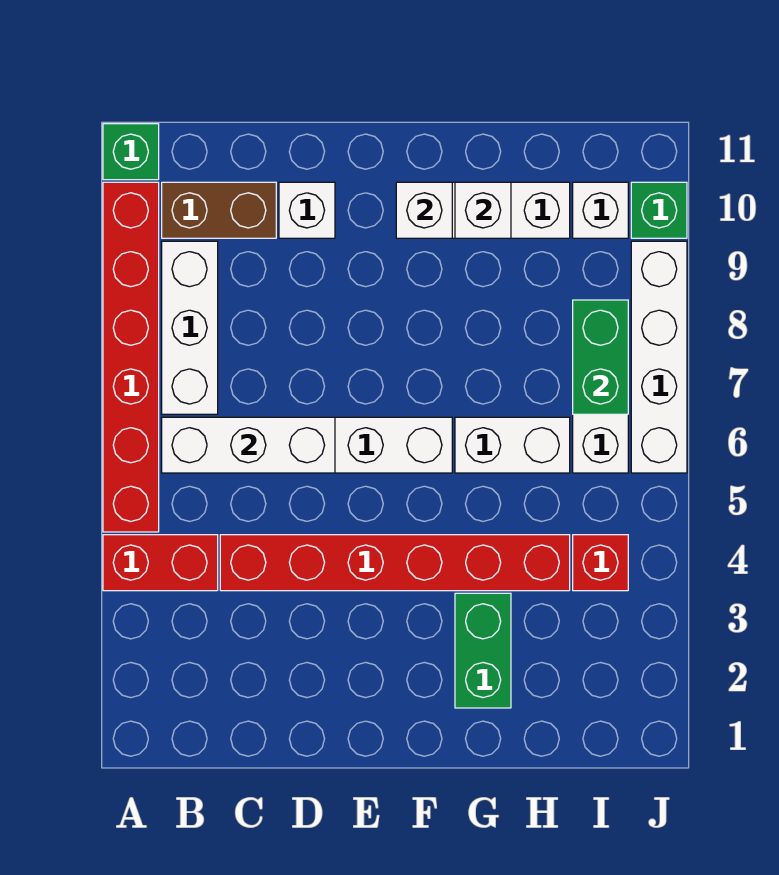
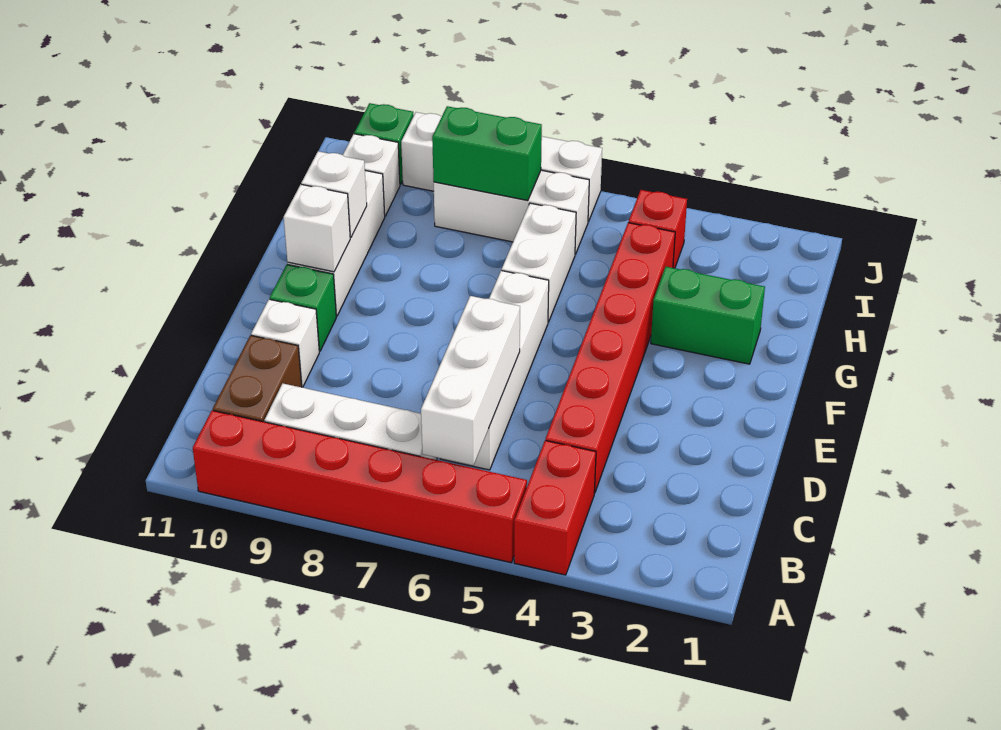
green 1x1 brick [103,124,159,180] -> green 1x1 brick moved to [270,264,336,351]

